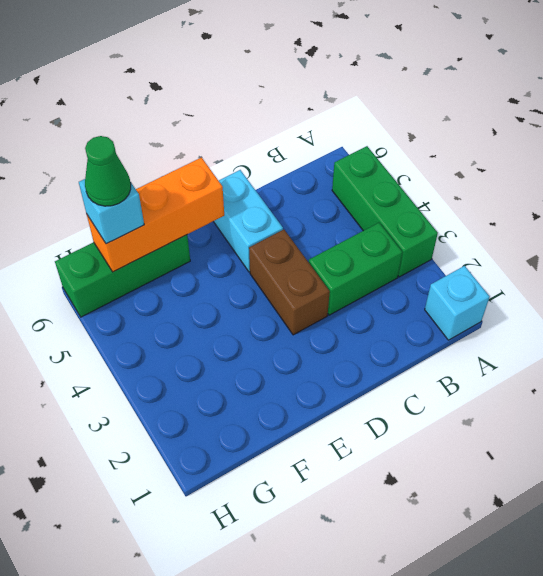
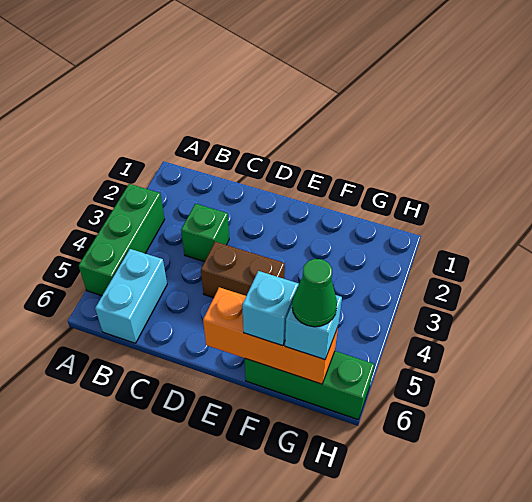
cyan 1x1 brick [425,266,490,340] -> cyan 1x1 brick moved to [242,271,299,346]
green 1x2 brick [309,223,402,315] -> green 1x1 brick [181,204,229,262]
brown 1x2 brick [249,230,330,335] -> brown 1x2 brick turned to [201,242,285,298]
cyan 1x2 brick [213,170,283,272] -> cyan 1x2 brick moved to [95,249,167,343]

